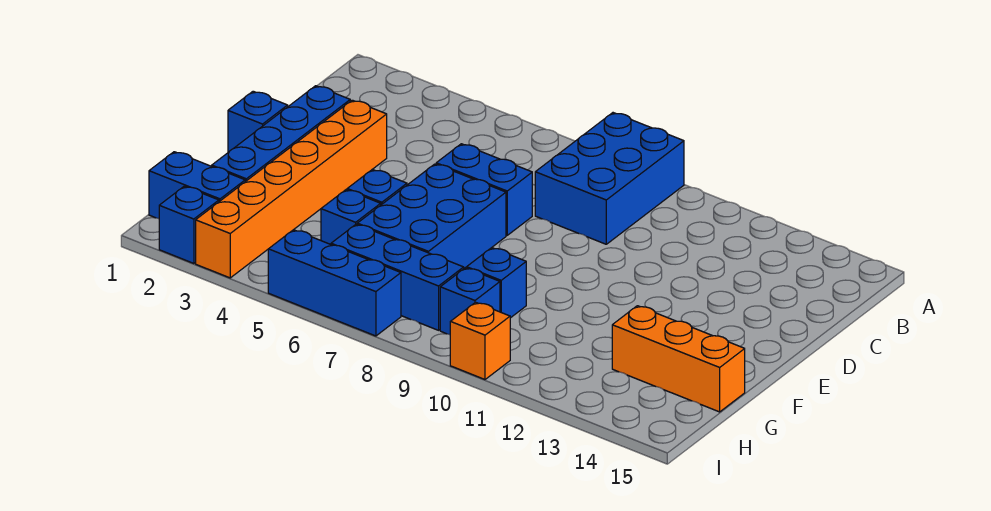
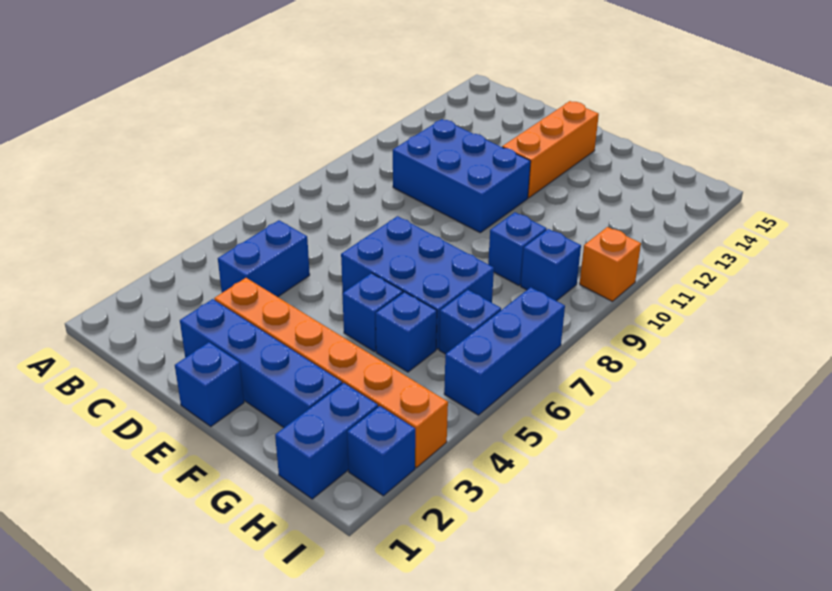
blue 2x3 brick [535,113,684,244] -> blue 2x3 brick moved to [393,119,531,233]
blue 1x2 brick [436,144,532,235] -> blue 1x2 brick moved to [218,220,310,297]
orange 1x3 brick [612,306,745,412] -> orange 1x3 brick moved to [502,101,599,198]
blue 1x3 brick [331,224,464,330] -> blue 1x1 brick [439,290,501,354]

